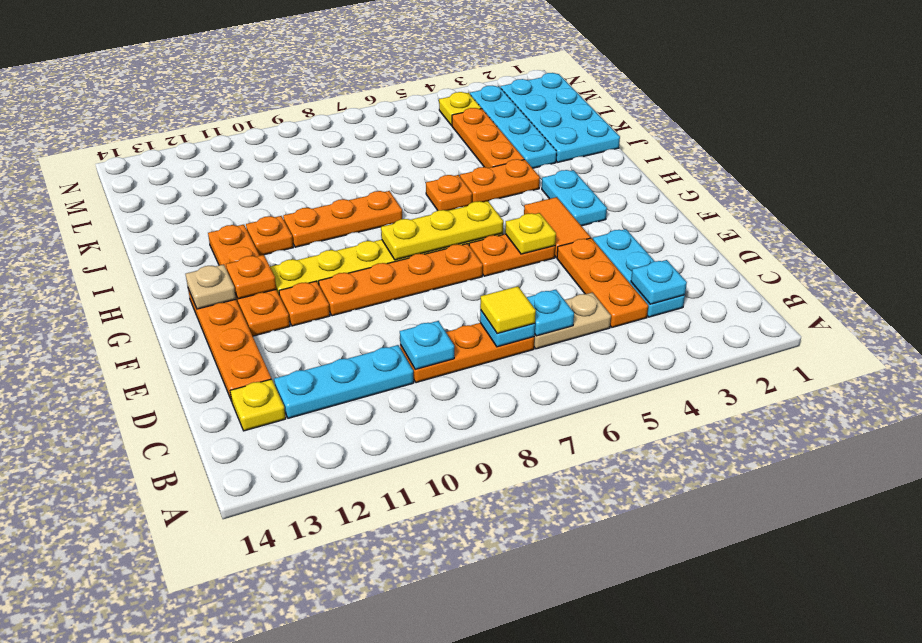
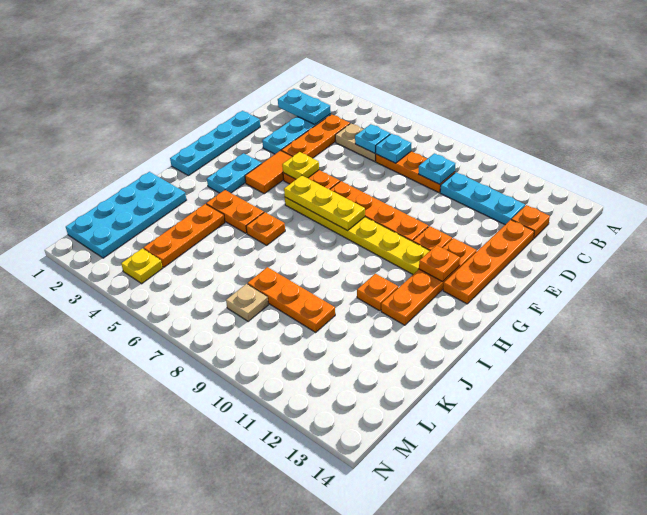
cyan 1x1 plate [631,260,687,304] -> cyan 1x2 plate [278,89,331,125]
yellow 1x1 tile [480,286,536,334] -> none
yellow 1x1 plate [230,379,286,431] -> orange 1x1 plate [511,205,550,238]
tan 1x1 plate [186,264,236,309] -> tan 1x1 plate moved to [226,284,269,321]
orange 1x3 plate [283,191,402,247] -> orange 1x3 plate moved to [248,267,335,332]
cyan 1x4 plate [470,86,557,168] -> cyan 1x4 plate moved to [170,111,260,176]

